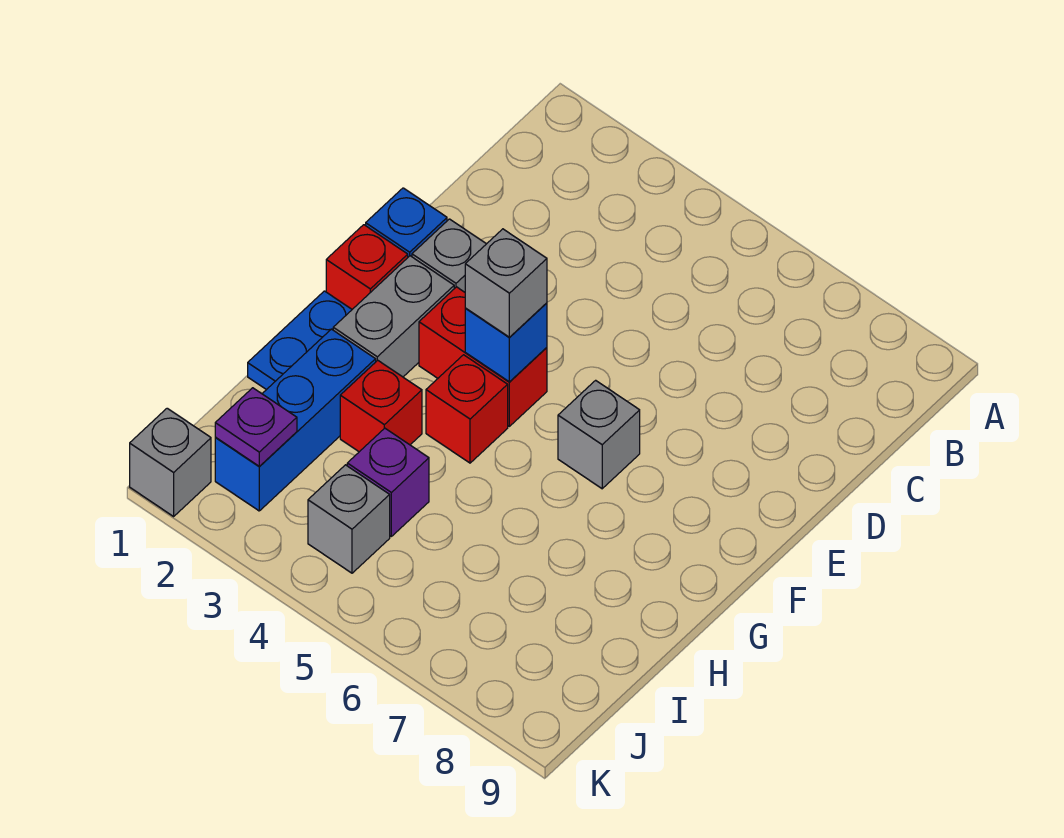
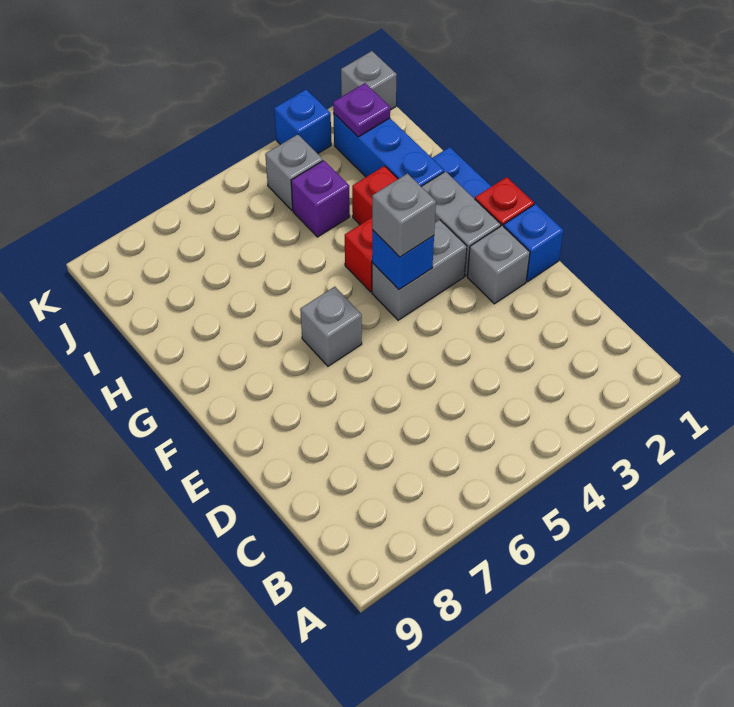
red 1x2 brick [419,287,547,426] -> grey 1x2 brick [372,220,467,320]
none -> blue 1x1 brick [274,89,331,154]

